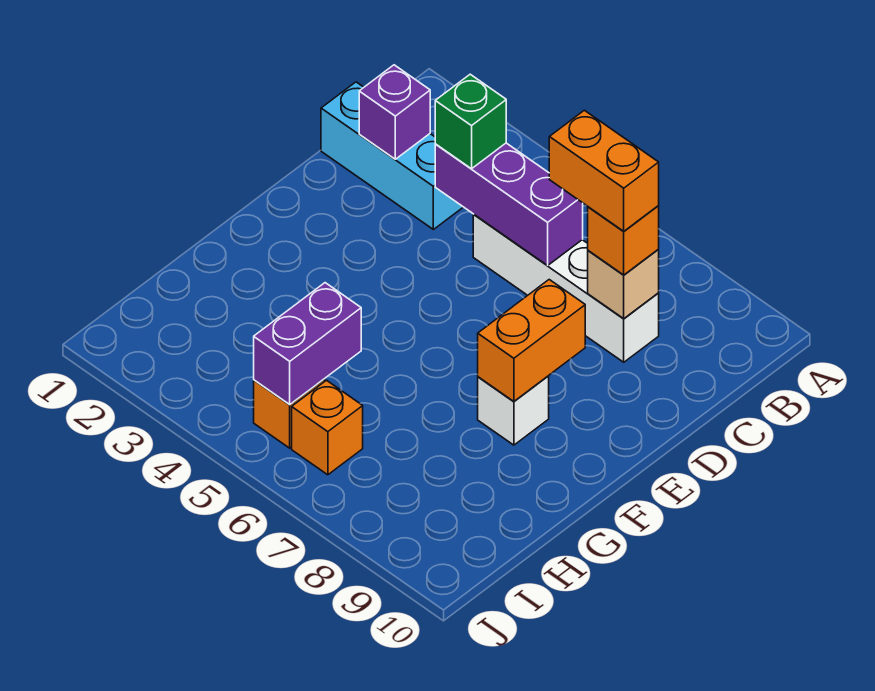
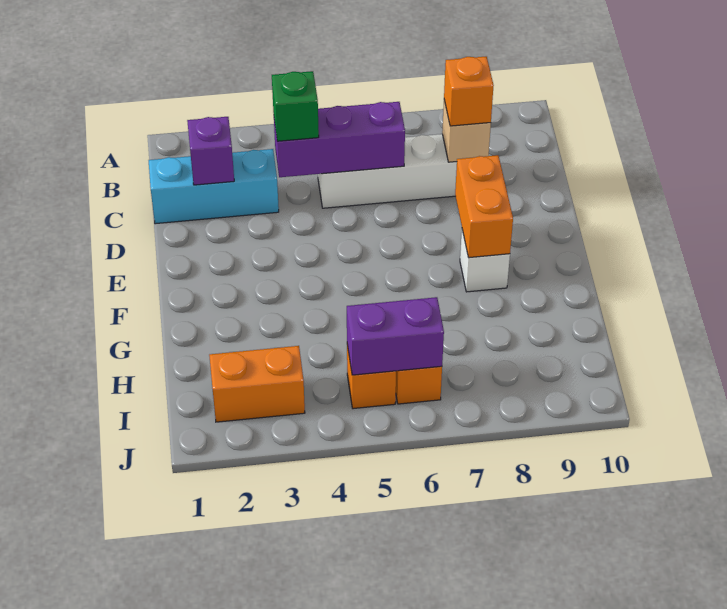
orange 1x2 brick [549,110,659,231] -> orange 1x2 brick moved to [209,346,305,422]
purple 1x2 brick [254,283,361,405] -> purple 1x2 brick turned to [347,297,444,375]

